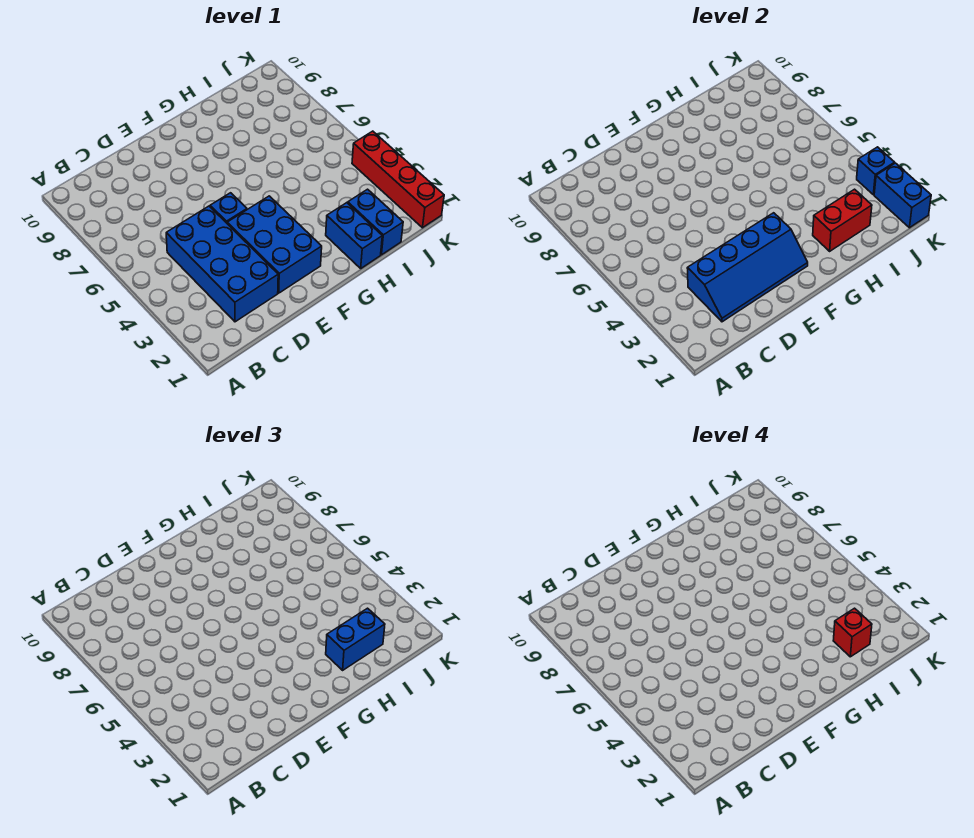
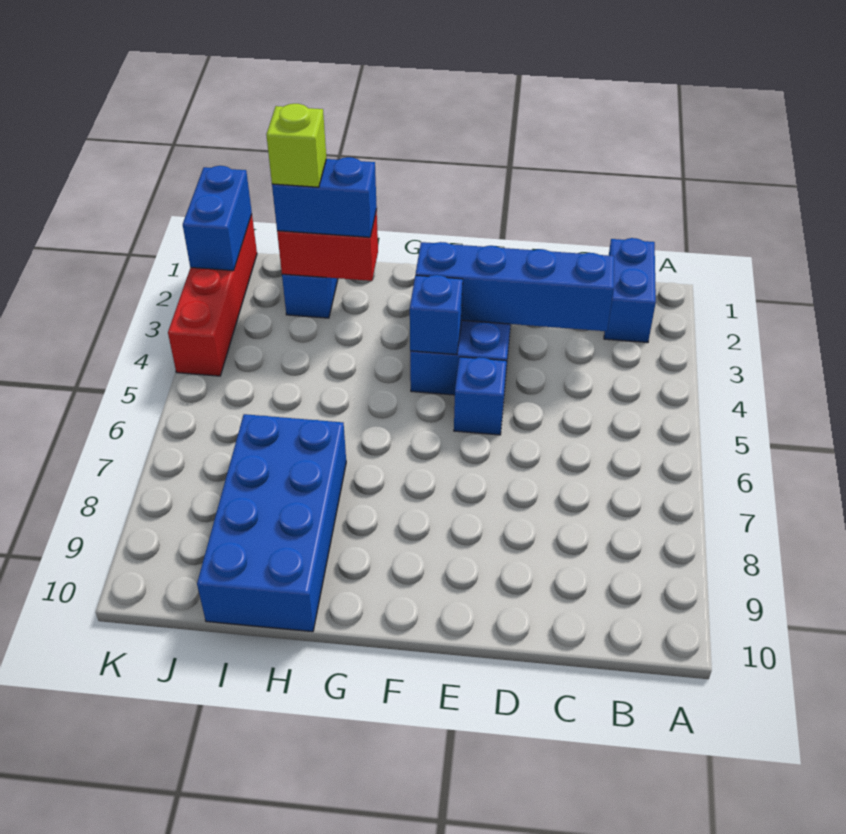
blue 2x4 brick [166,206,278,322] -> blue 2x4 brick moved to [197,414,346,632]
blue 1x2 brick [326,203,382,268] -> blue 1x2 brick moved to [604,238,656,342]
red 1x1 brick [833,608,872,657] -> lime 1x1 brick [266,104,326,187]
blue 1x1 brick [857,147,895,195] -> blue 1x1 brick moved to [410,275,463,355]

